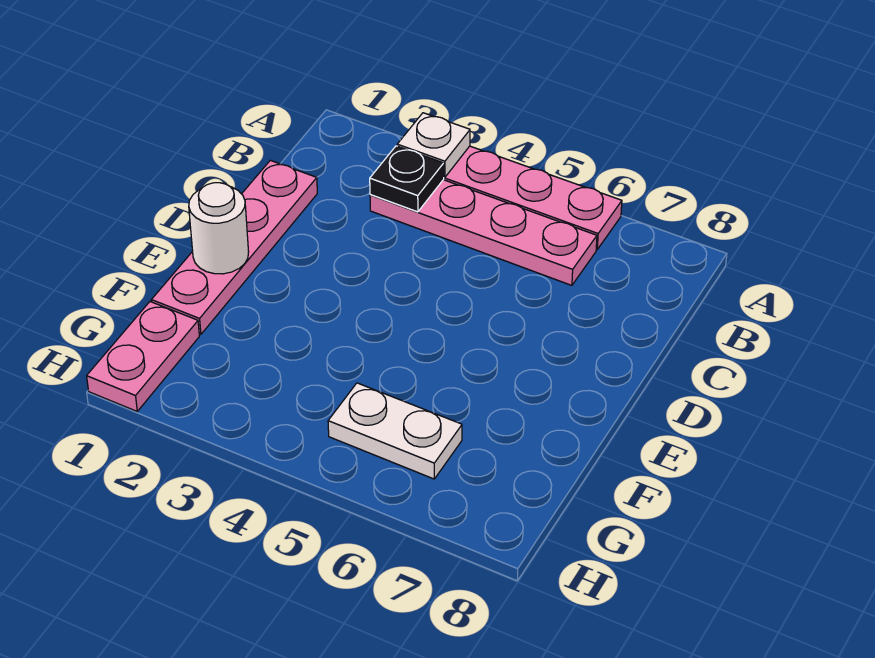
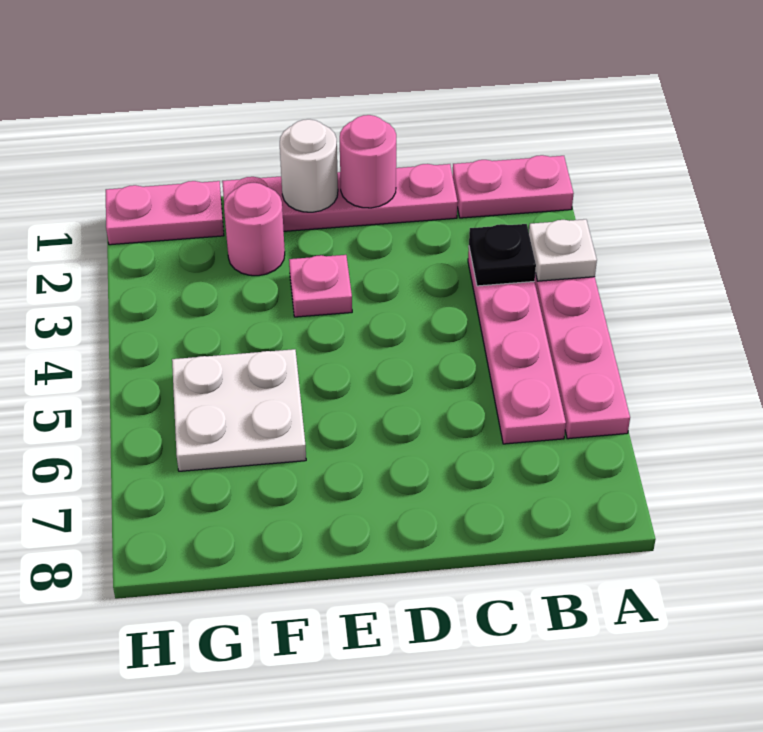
none -> pink 1x2 plate [453,155,574,218]
none -> pink 1x1 round brick [340,115,396,208]
none -> pink 1x1 plate [289,255,352,317]
none -> pink 1x1 round brick [224,183,285,276]
white 1x2 plate [328,383,462,479] -> white 2x2 plate [172,349,306,471]

